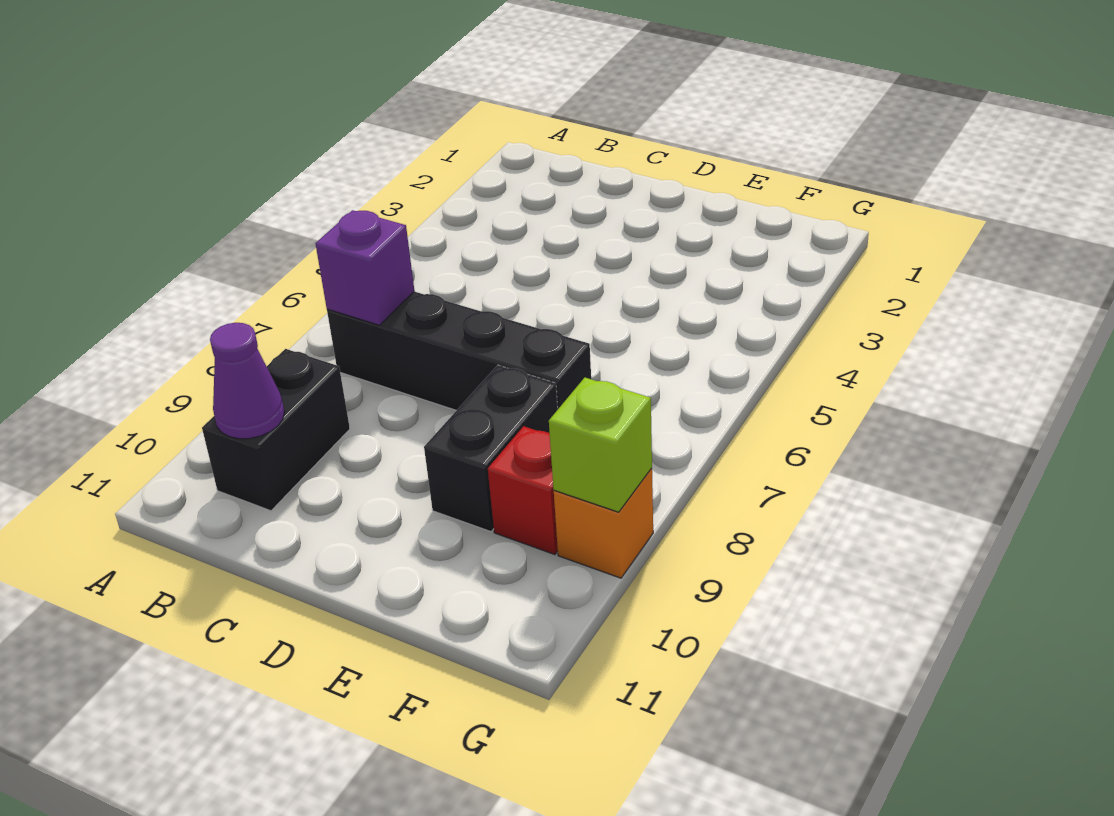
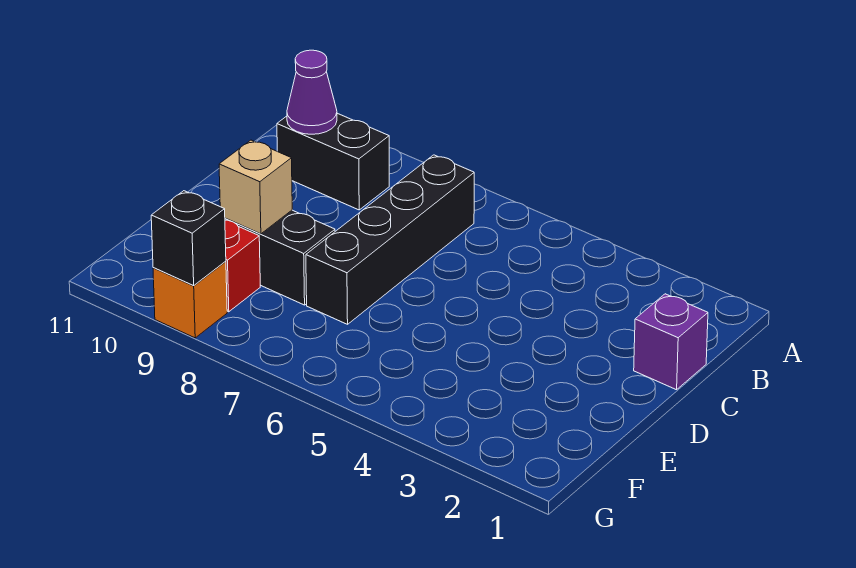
purple 1x1 brick [315,210,414,325] -> purple 1x1 brick moved to [634,294,708,390]
none -> tan 1x1 brick [219,140,292,234]
lime 1x1 brick [549,378,652,512] -> black 1x1 brick [151,191,226,286]

